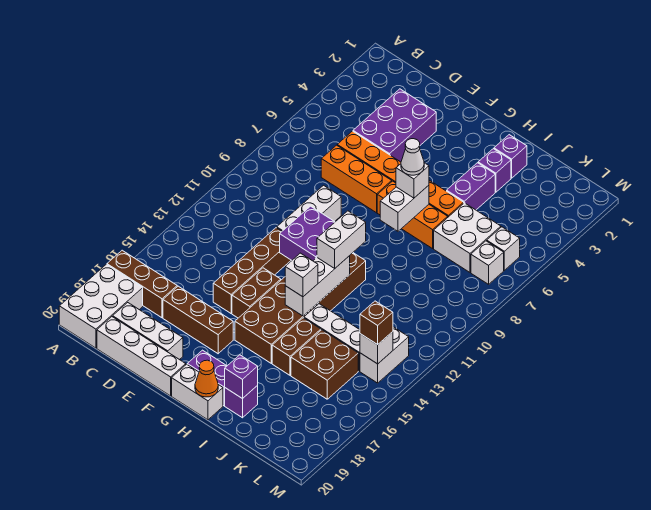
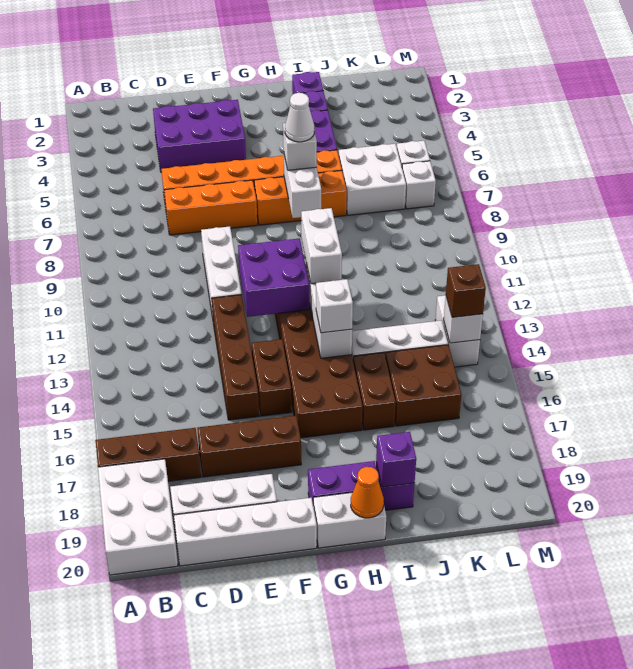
purple 2x3 brick [353,89,436,162] -> purple 2x3 brick turned to [153,100,246,172]

